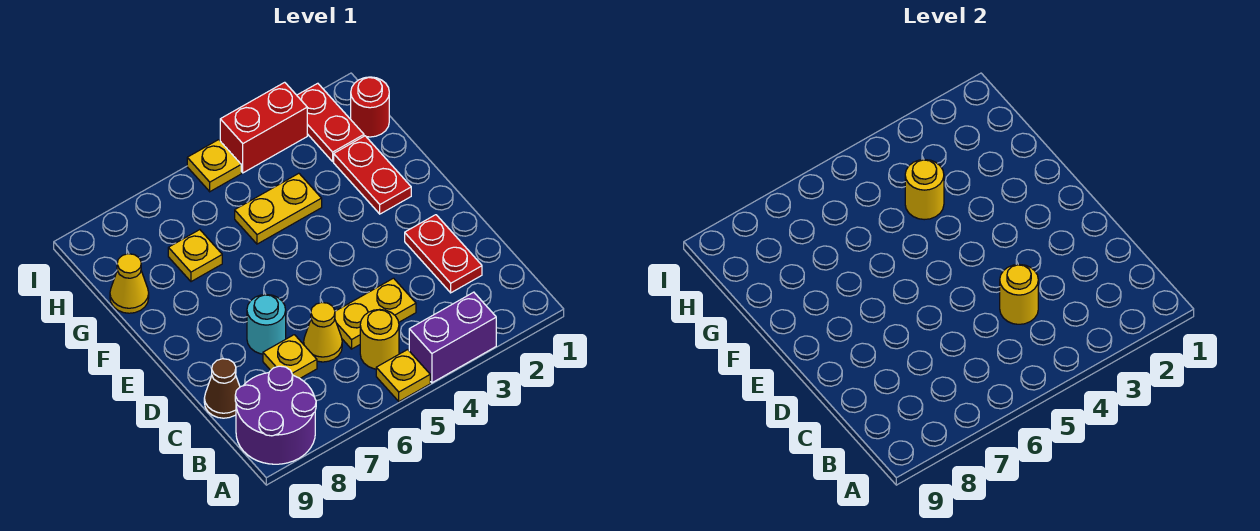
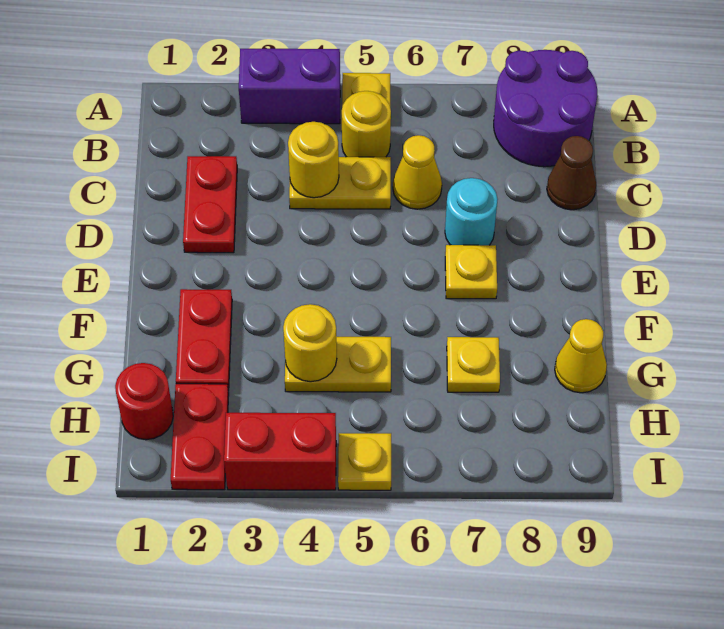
yellow 1x1 plate [263,335,317,378] -> yellow 1x1 plate moved to [445,245,497,299]

